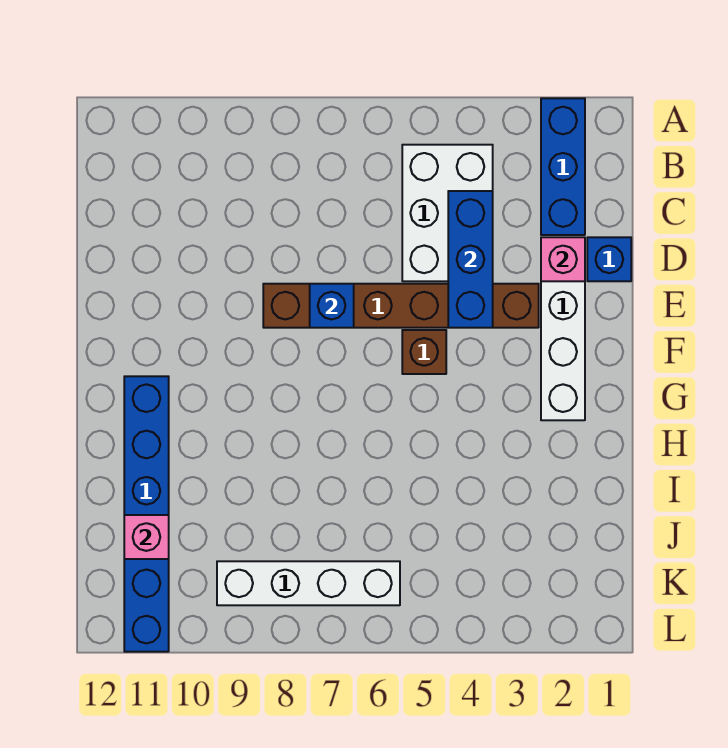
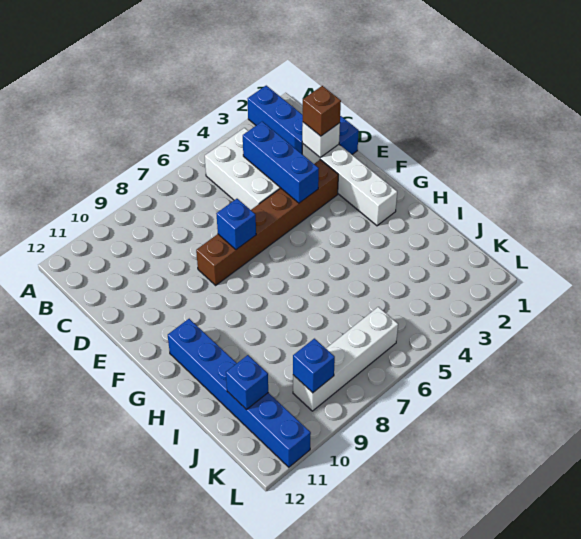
pink 1x1 brick [541,237,585,281] -> white 1x1 brick [302,122,340,157]
brown 1x1 brick [402,330,446,374] -> brown 1x1 brick moved to [303,86,341,136]
pink 1x1 brick [124,515,169,559] -> blue 1x1 brick [226,355,268,410]
none -> blue 1x1 brick [293,339,335,393]

